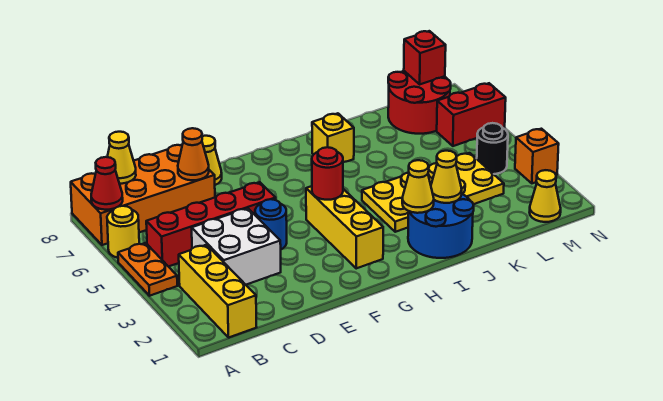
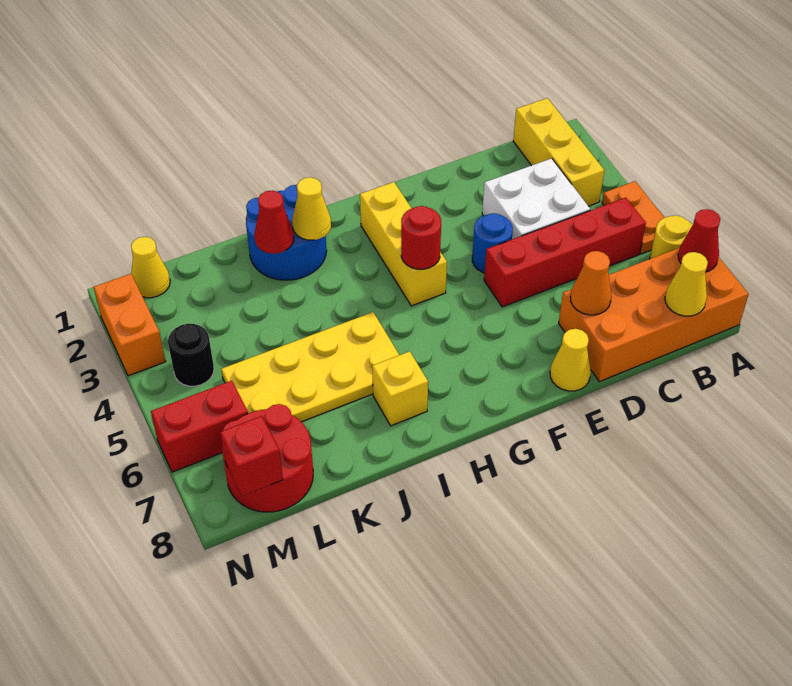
yellow 2x4 plate [362,153,504,232] -> yellow 2x4 plate moved to [221,312,399,422]
yellow 1x1 cone [431,151,462,203] -> red 1x1 cone [254,191,294,254]
orange 1x1 brick [515,129,559,183] -> orange 1x2 brick [94,274,166,376]

